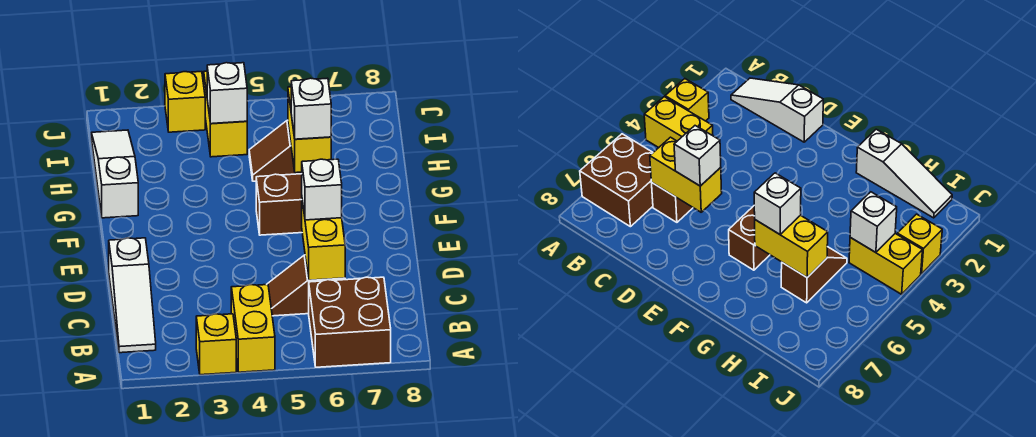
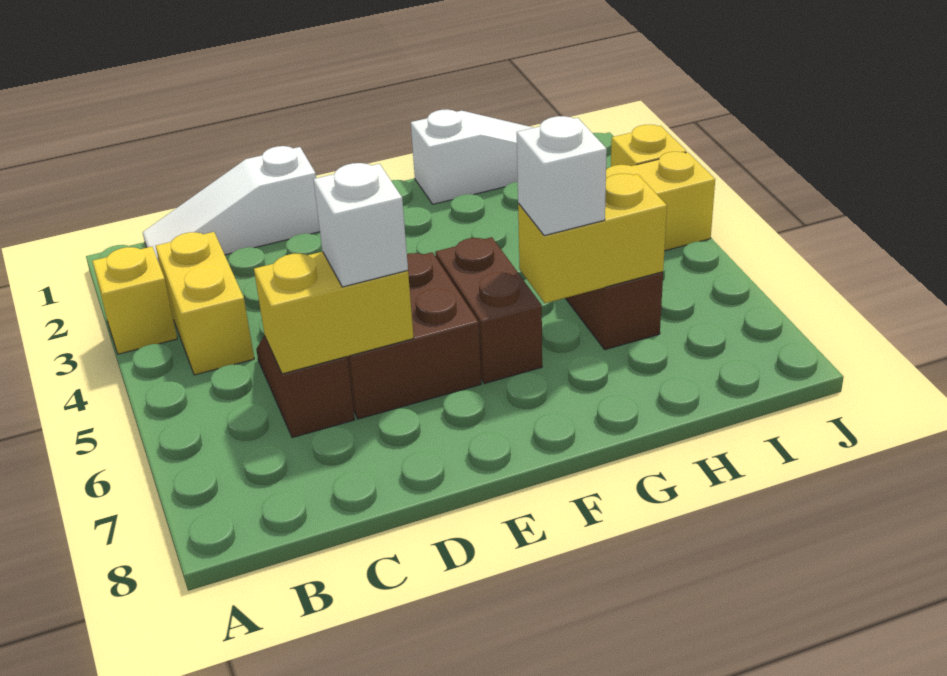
yellow 1x2 brick [231,285,275,372] -> yellow 1x2 brick turned to [156,232,254,375]
brown 2x2 brick [309,277,391,367] -> brown 2x2 brick moved to [347,252,481,419]
white 1x1 brick [207,63,247,124] -> none

